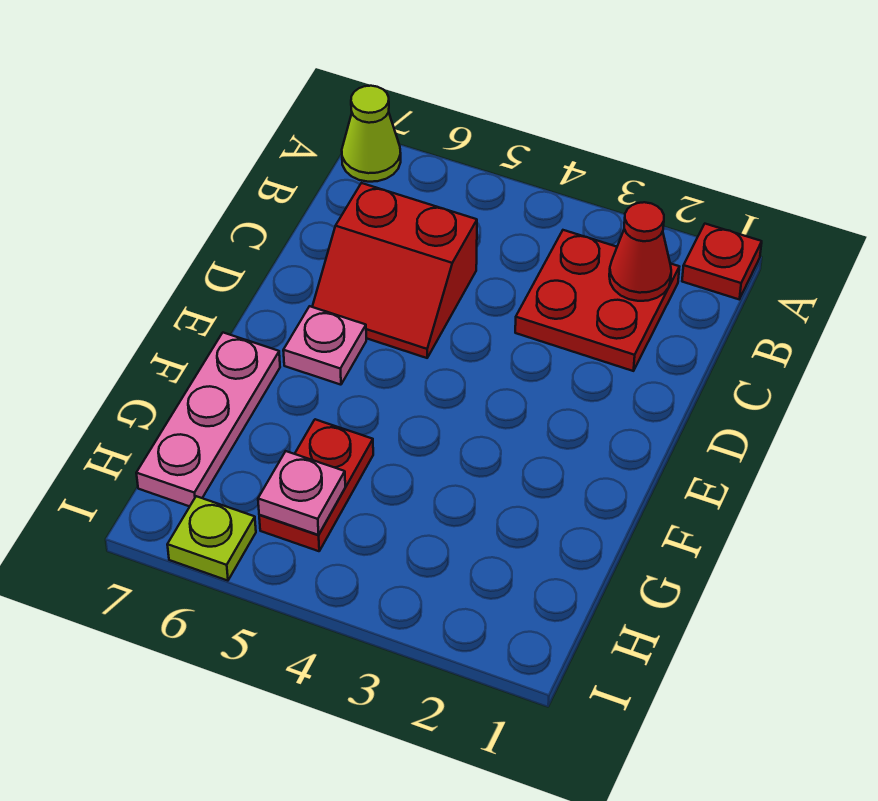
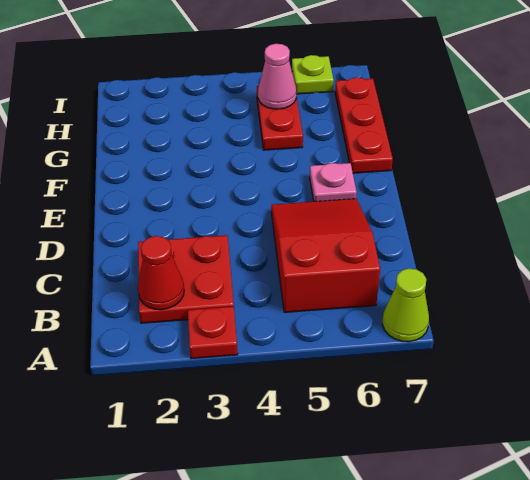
red 1x1 plate [682,224,762,299] -> red 1x1 plate moved to [188,306,238,359]
red 2x2 slope [312,183,477,358] -> red 2x3 slope [271,199,380,312]
pink 1x3 plate [136,333,280,506] -> red 1x3 plate [335,78,393,173]
pink 1x1 plate [258,451,345,535] -> pink 1x1 cone [258,44,296,109]

